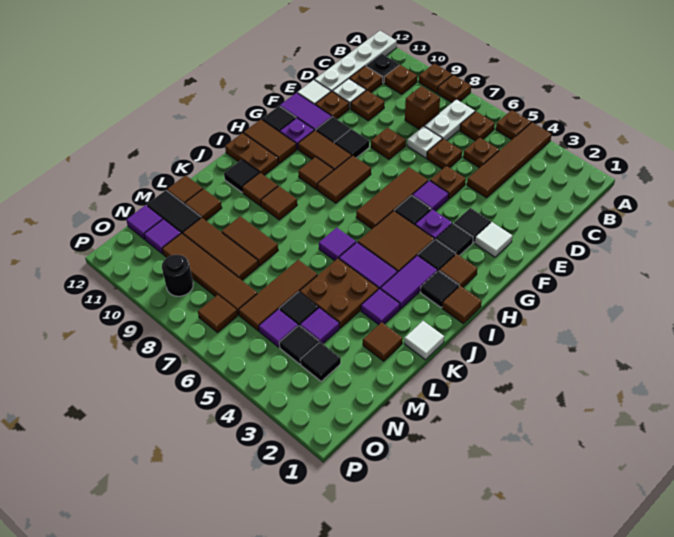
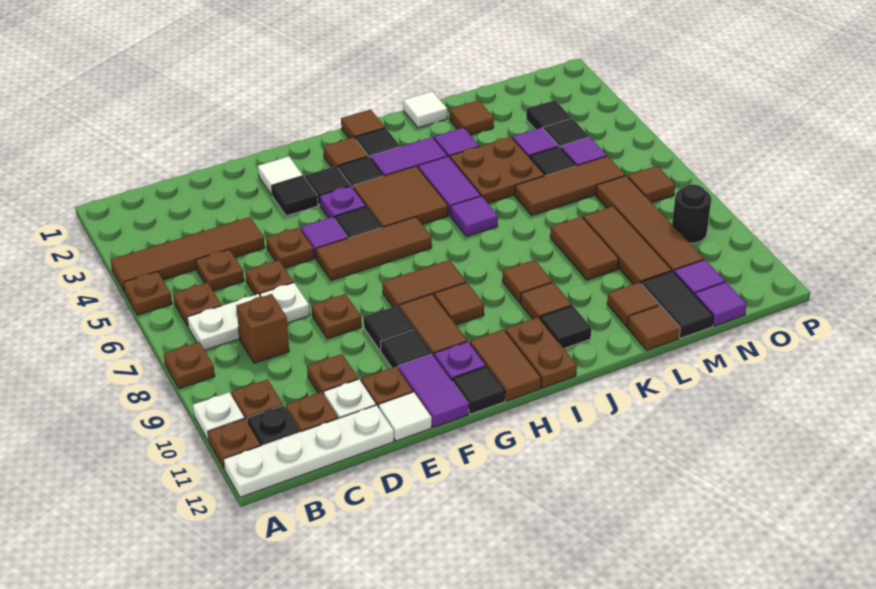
brown 1x1 plate [419,63,452,93] -> brown 1x1 plate moved to [208,419,261,468]
none -> white 1x1 plate [193,392,244,441]

